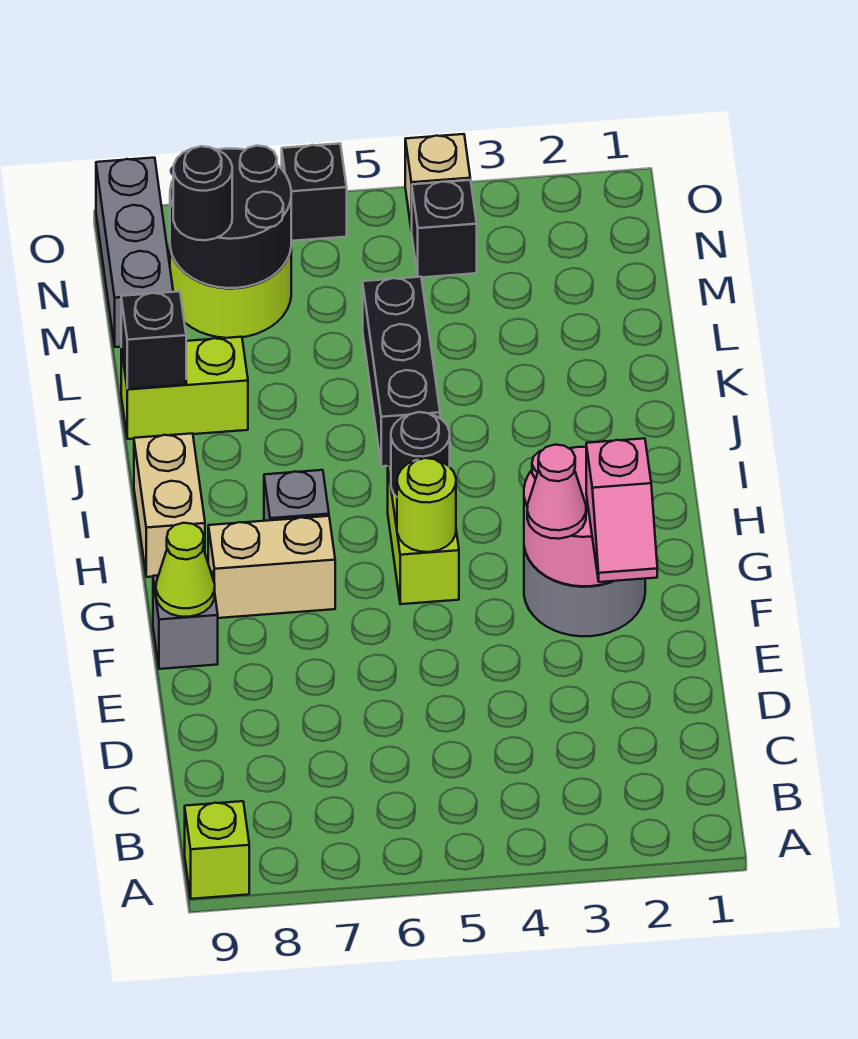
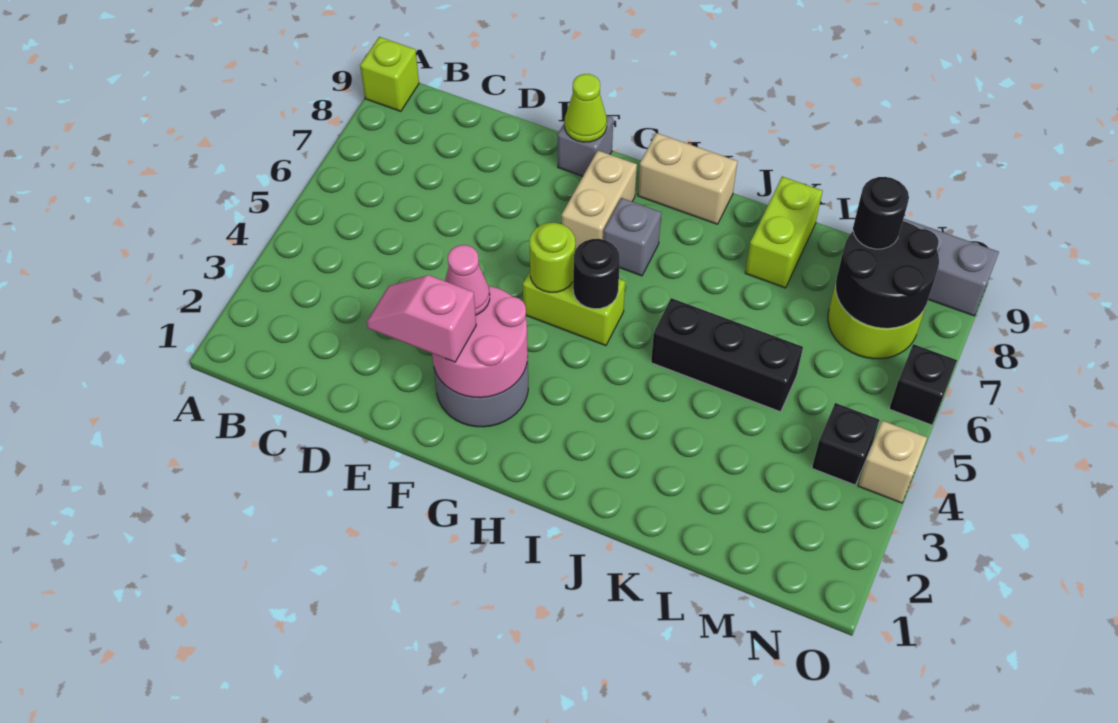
black 1x1 brick [121,291,186,389] -> none

